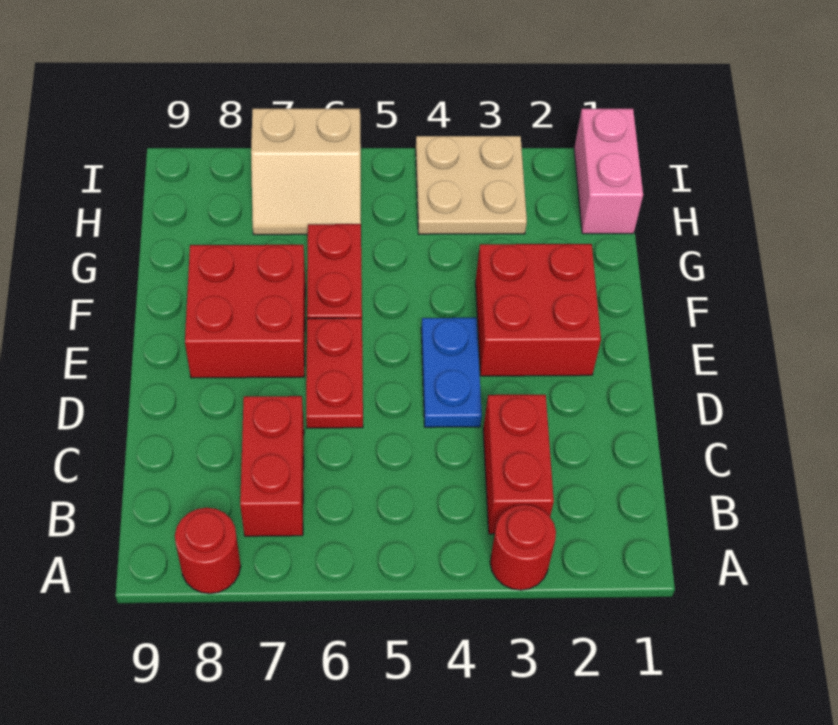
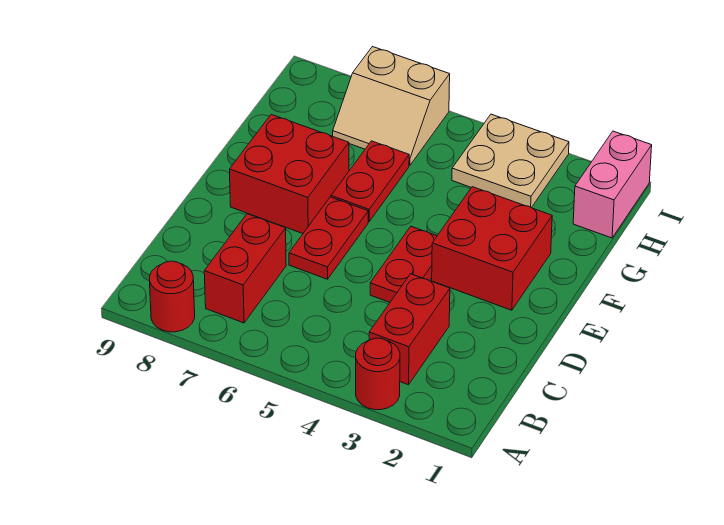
blue 1x2 plate [421,318,482,427] -> red 1x2 plate [370,227,437,302]

